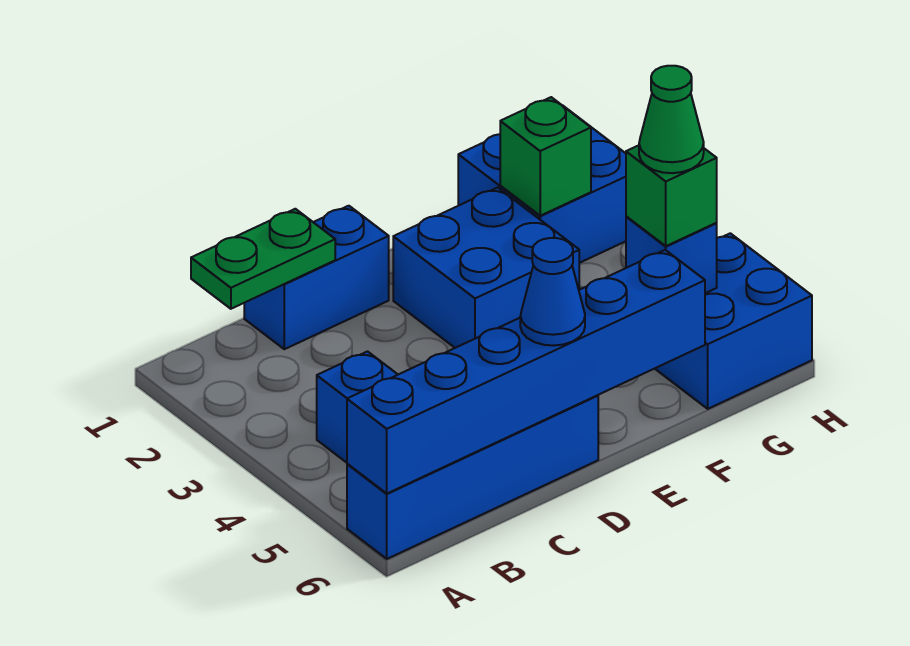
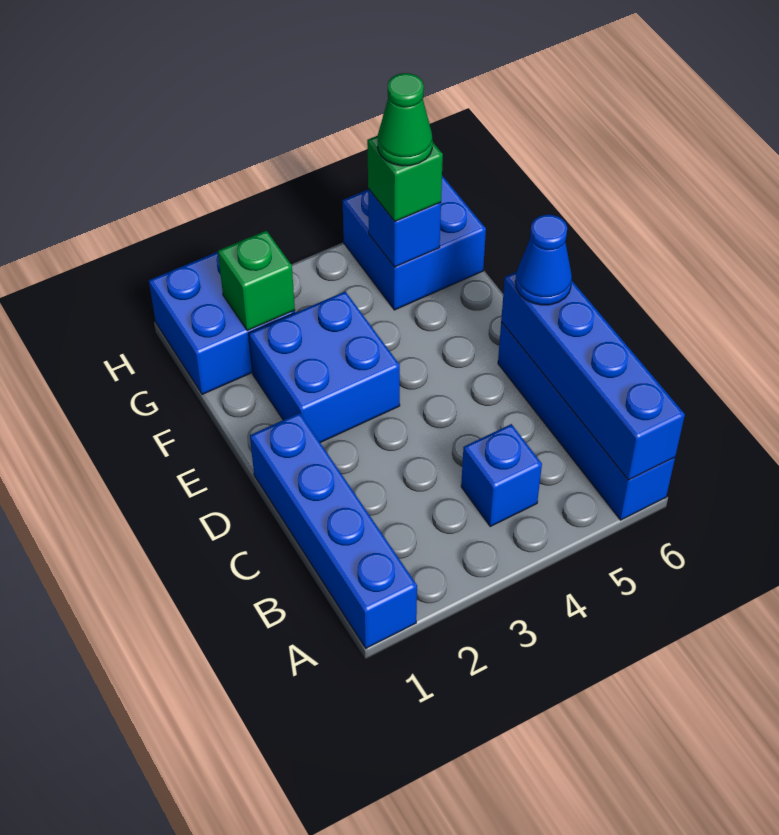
blue 1x6 brick [347,250,705,493] -> blue 1x4 brick [501,272,685,480]
green 1x2 plate [191,209,335,309] -> none
blue 1x2 brick [244,206,389,349] -> blue 1x4 brick [250,413,417,648]

